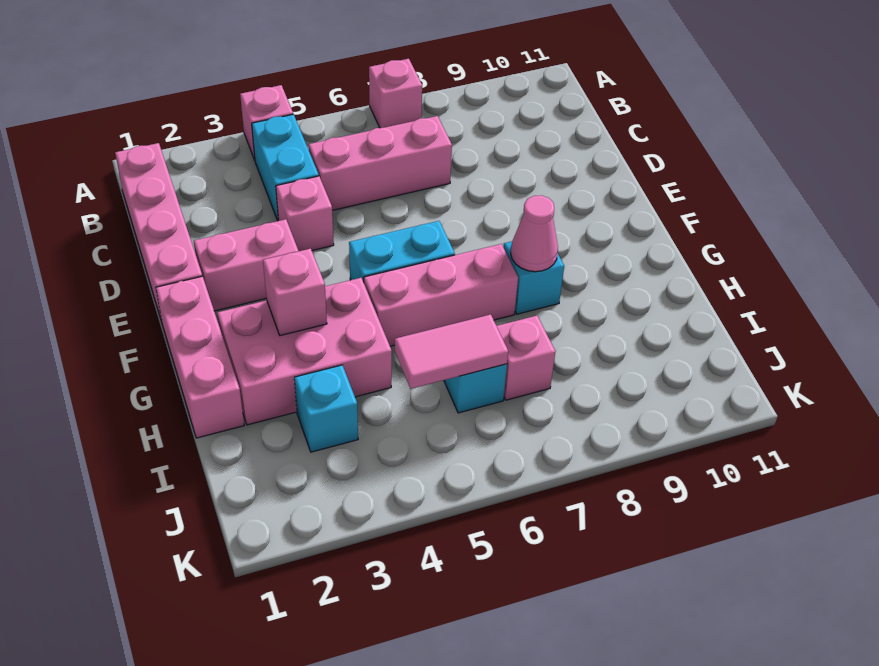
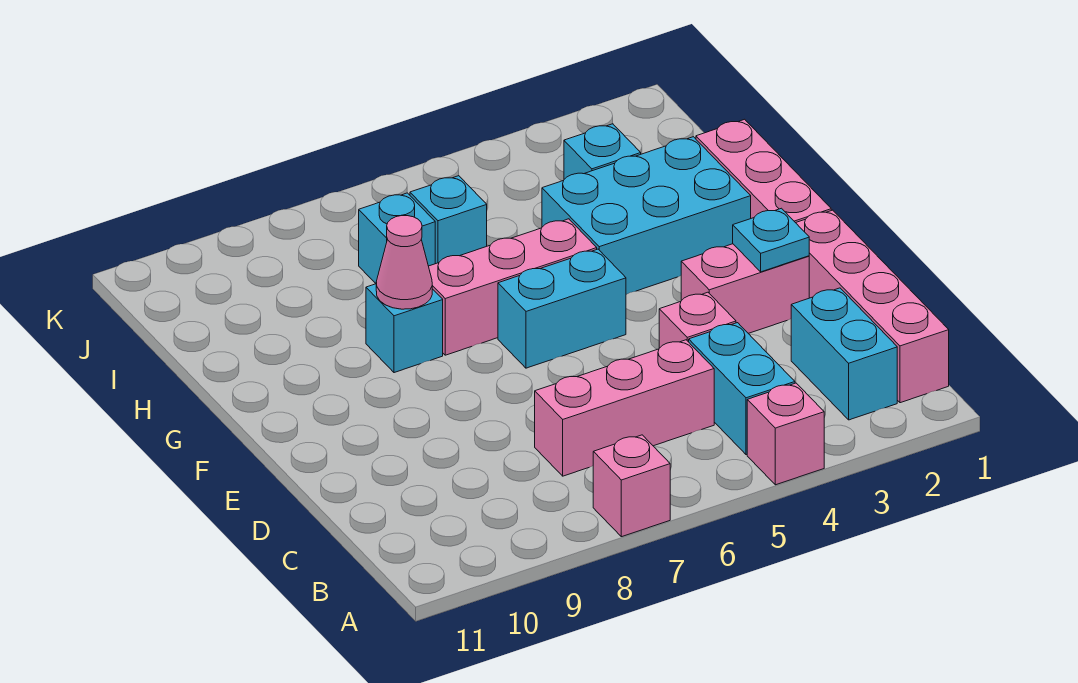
none -> cyan 1x2 brick [791,288,897,420]
none -> cyan 1x1 plate [733,208,809,272]
pink 2x3 brick [217,278,392,425] -> cyan 2x3 brick [542,137,751,294]
pink 1x1 brick [263,249,327,336] -> none
pink 1x2 tile [395,314,508,389] -> none
pink 1x1 brick [497,316,555,400] -> cyan 1x1 brick [359,193,435,284]

